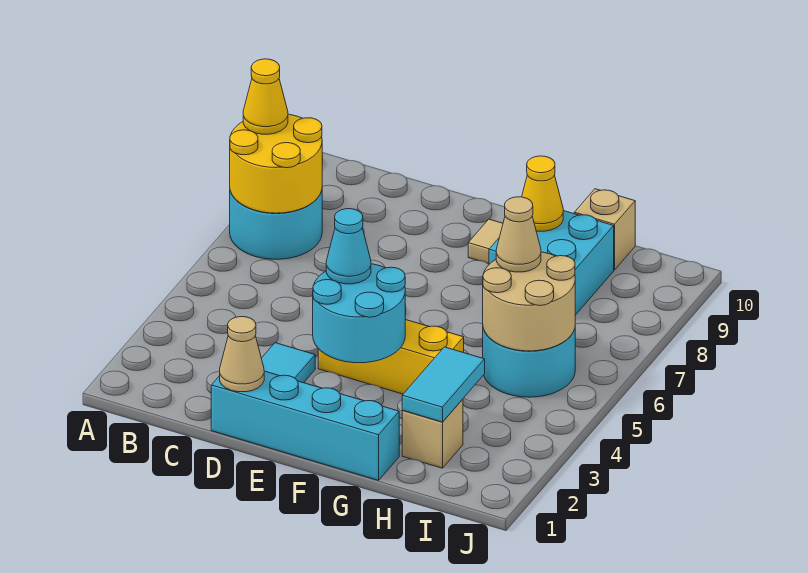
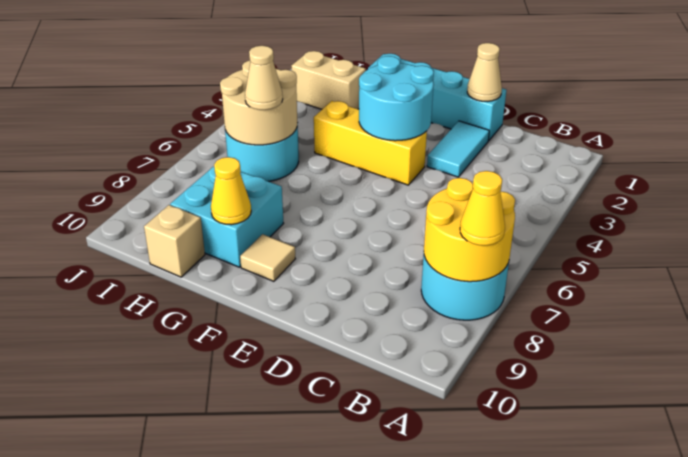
cyan 1x1 cone [326,209,371,284] -> none
tan 1x1 brick [402,399,463,468] -> tan 1x2 brick [292,51,366,109]
cyan 1x2 tile [402,347,485,422] -> none

